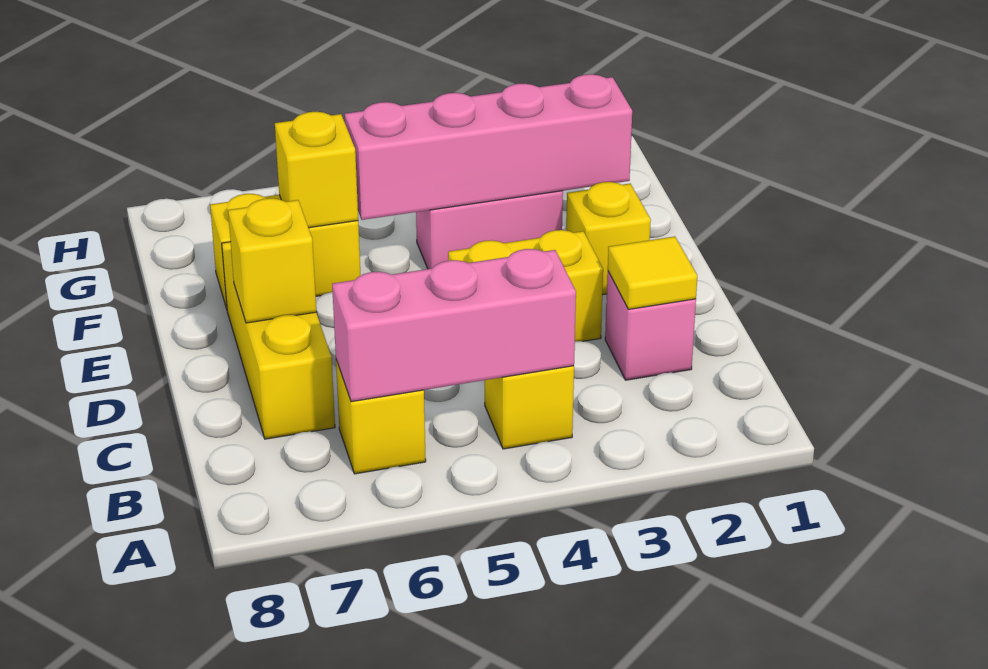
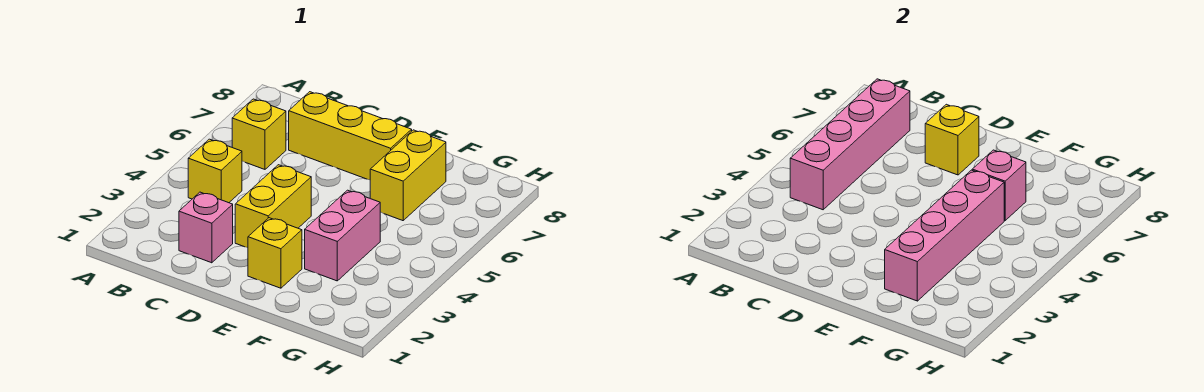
pink 1x3 brick [332,249,576,402] -> pink 1x4 brick [790,79,910,210]
yellow 1x1 tile [608,237,697,309] -> none
yellow 1x1 brick [275,112,358,228] -> pink 1x1 brick [972,150,1026,221]

